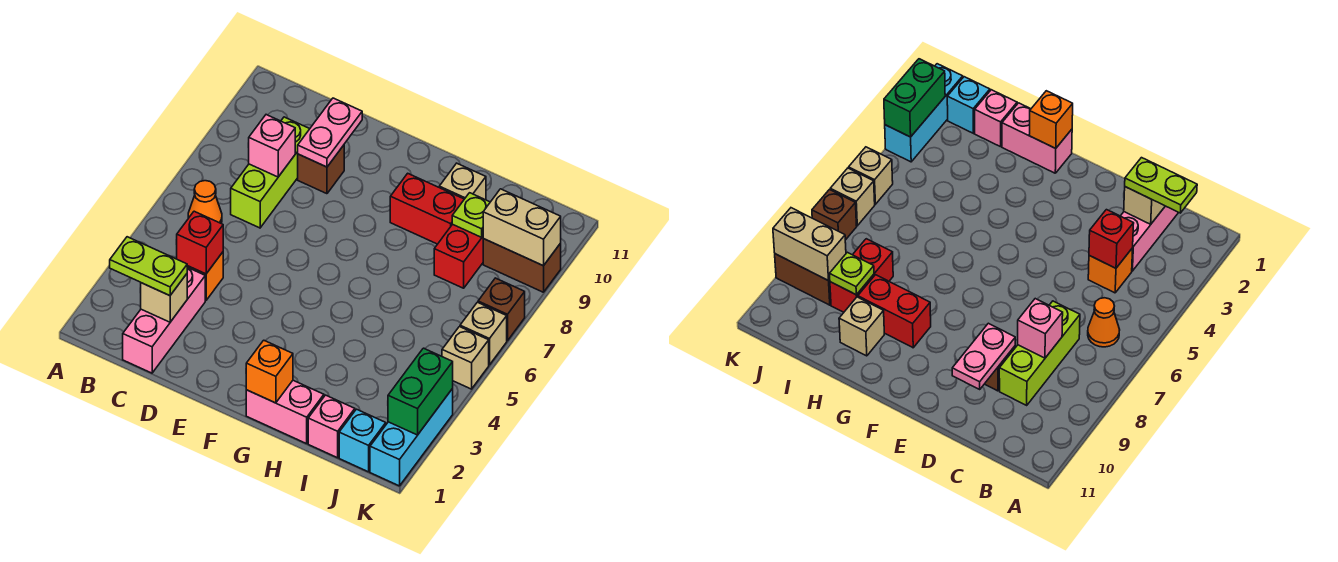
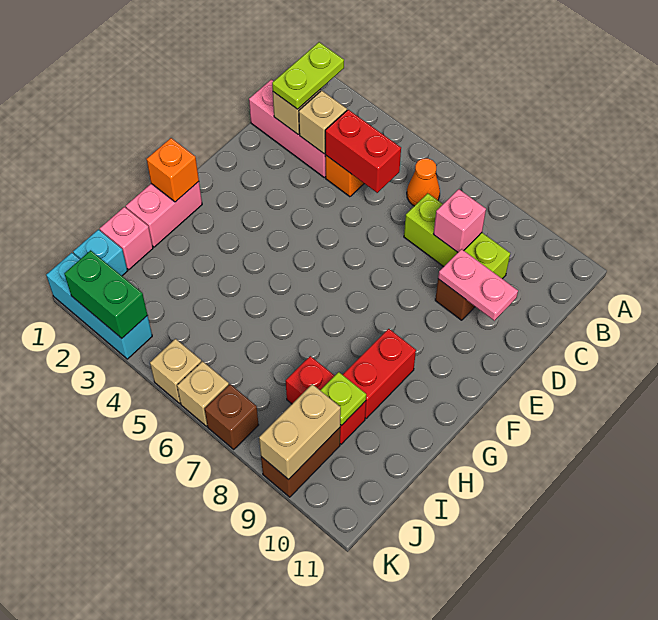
red 1x1 brick [177,211,223,274] -> red 1x2 brick [325,110,401,193]
tan 1x1 brick [439,163,486,200] -> tan 1x1 brick moved to [299,90,347,154]

